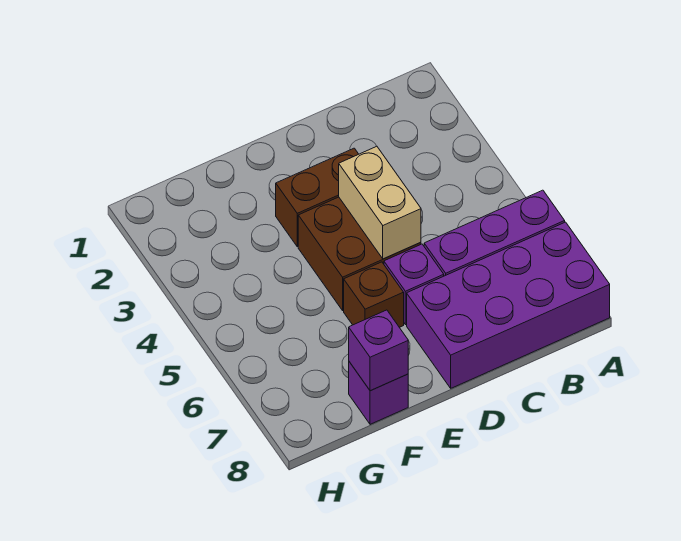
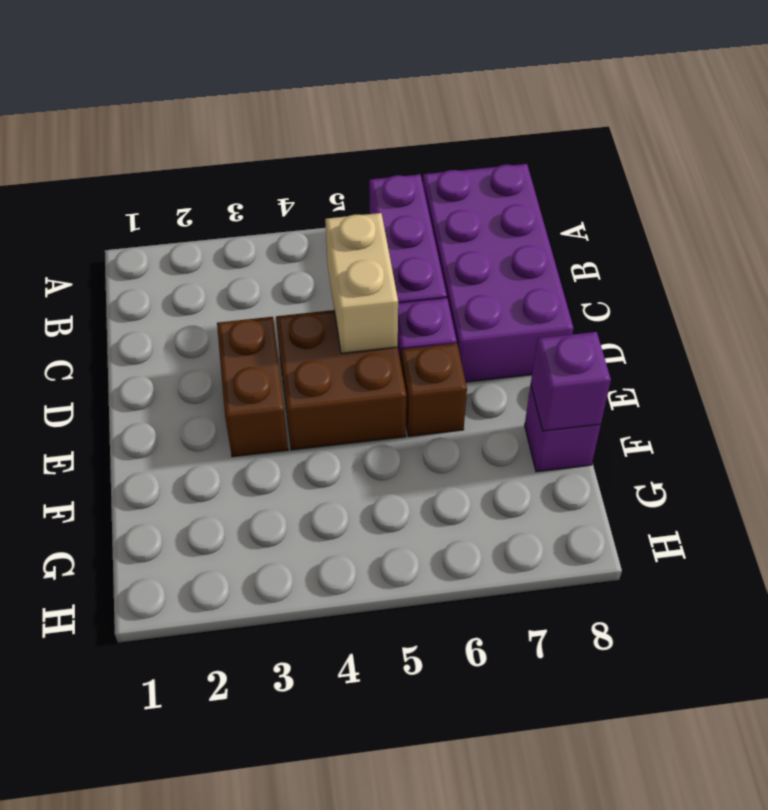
tan 1x2 brick [339,146,421,259] -> tan 1x2 brick turned to [325,213,398,353]

